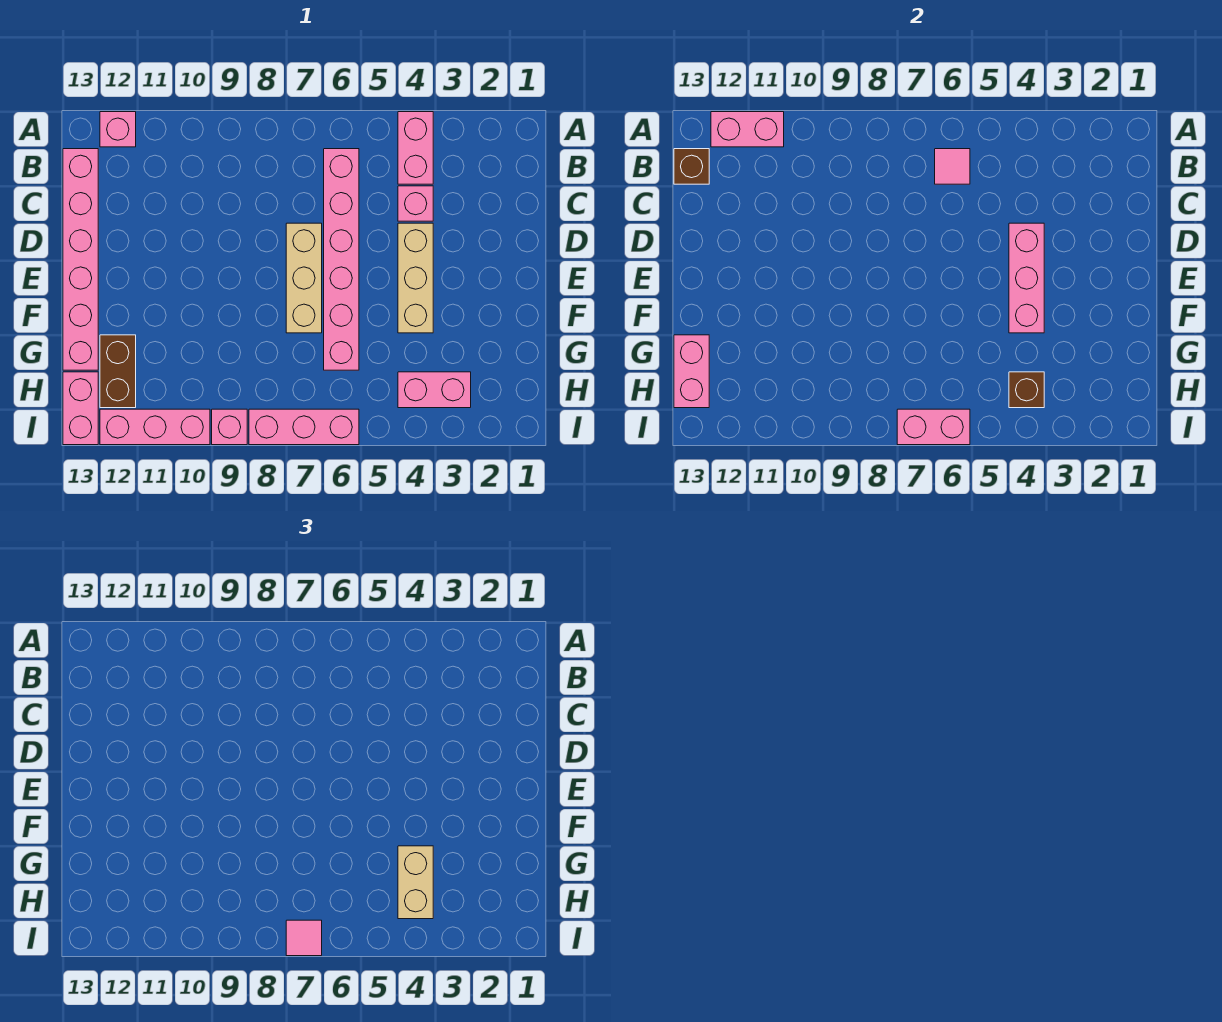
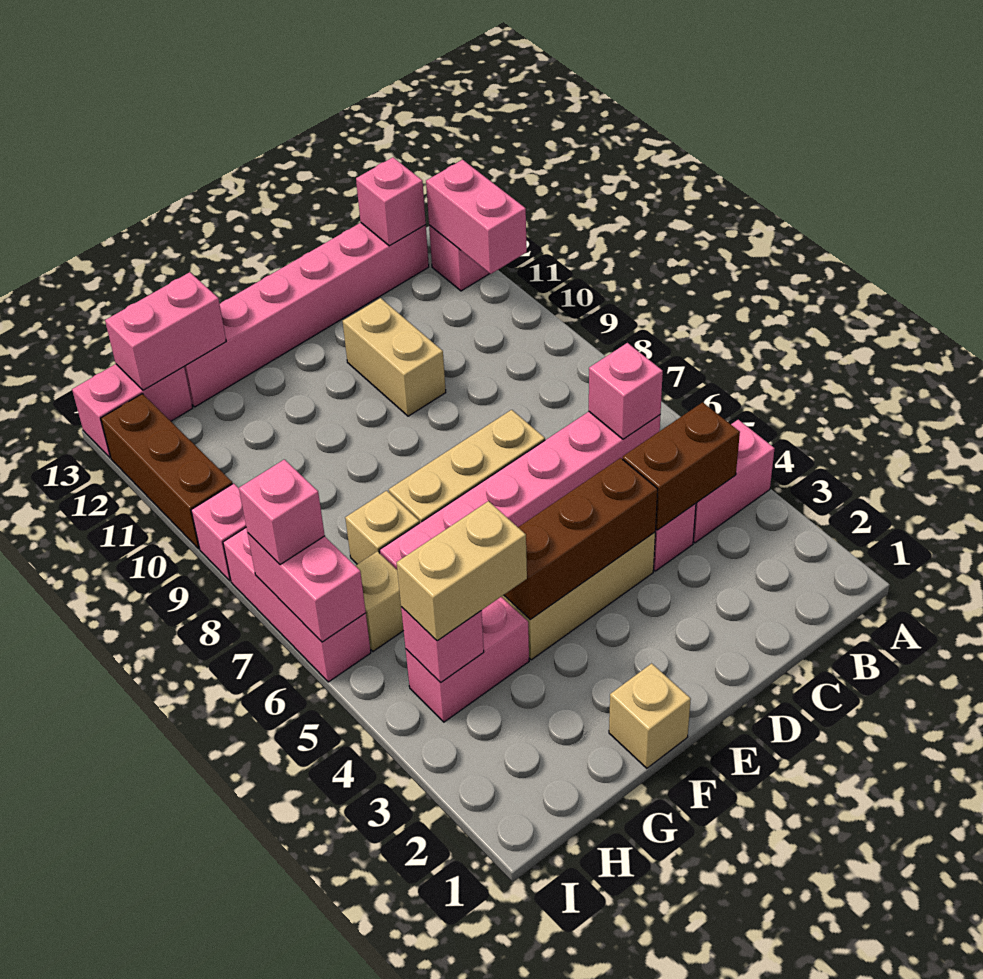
pink 1x1 tile [935,149,970,184] -> pink 1x1 brick [589,343,663,439]
brown 1x1 brick [674,149,709,184] -> pink 1x1 brick [356,157,426,246]
pink 1x3 brick [1009,223,1044,333] -> brown 1x3 brick [504,458,658,620]
none -> tan 1x2 brick [343,298,446,416]
none -> tan 1x1 brick [609,663,691,768]
none -> tan 1x1 brick [345,491,419,564]
brown 1x2 brick [100,335,136,408] -> brown 1x2 brick moved to [623,402,740,530]
pink 1x2 brick [398,372,471,408] -> pink 1x2 brick turned to [406,597,529,722]
brown 1x1 brick [1009,372,1044,408] -> pink 1x1 brick [401,607,484,683]
none -> tan 1x1 brick [356,551,404,651]
pink 1x1 tile [286,920,322,956] -> pink 1x1 brick [239,459,325,565]
pink 1x3 brick [100,409,210,445] -> brown 1x3 brick [101,394,233,549]

